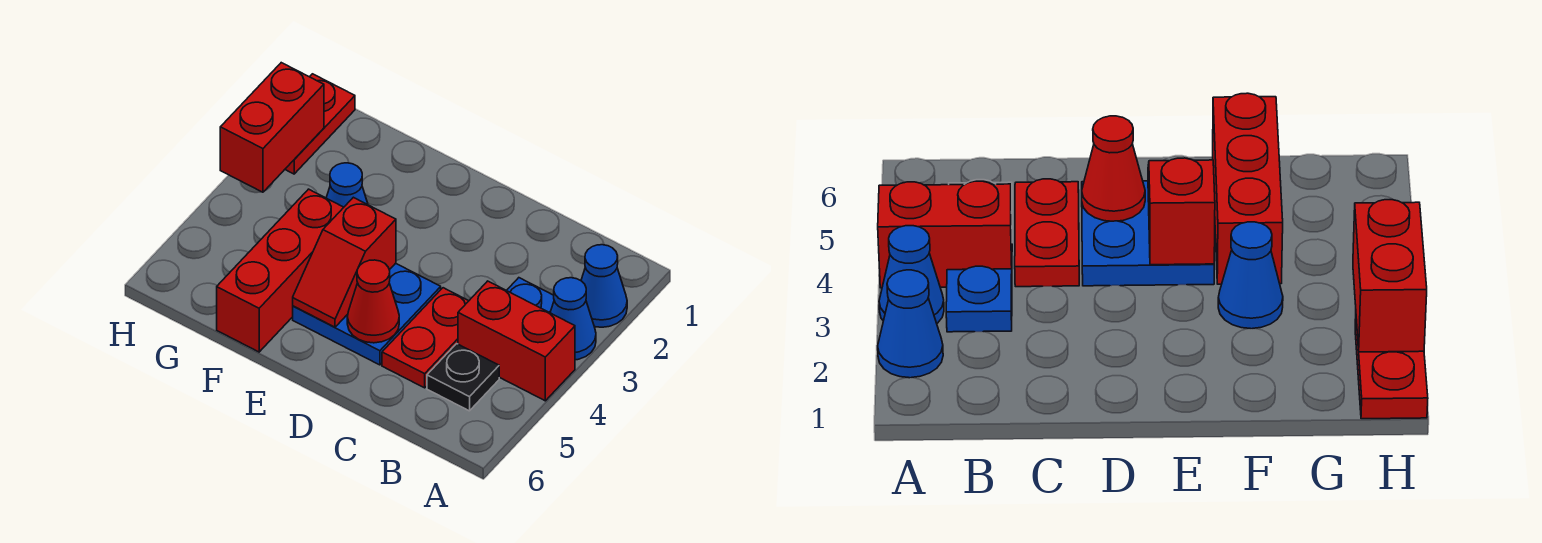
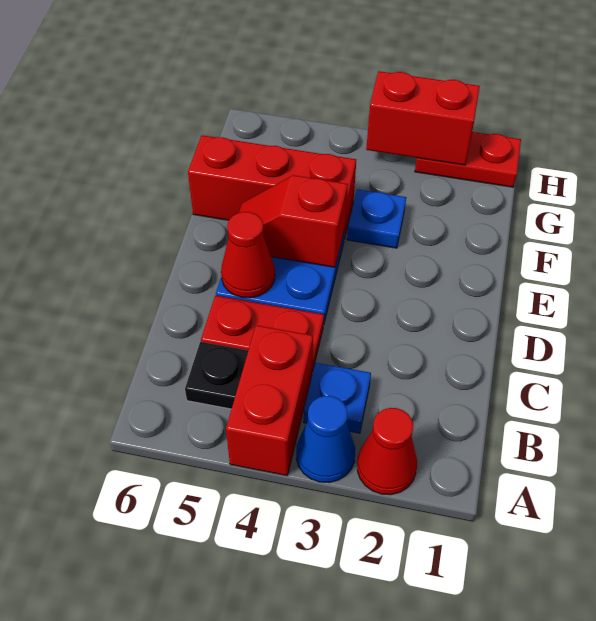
blue 1x1 cone [581,245,627,327] -> red 1x1 cone [357,408,417,495]
blue 1x1 cone [326,163,368,207] -> blue 1x1 plate [347,189,406,248]

